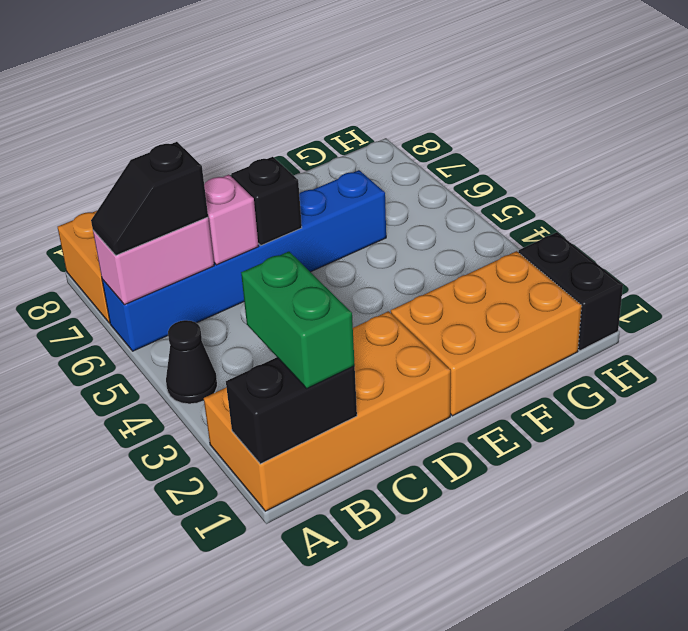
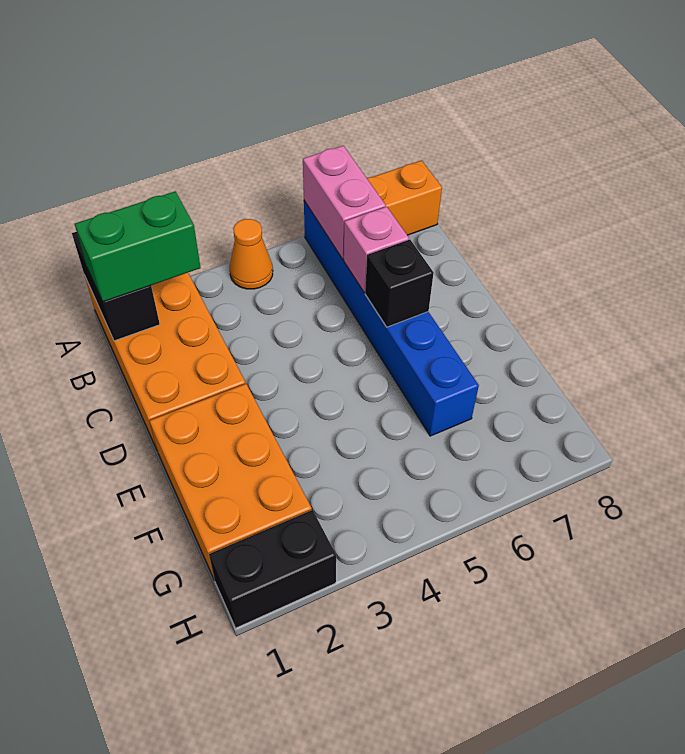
black 1x1 cone [166,320,217,404] -> orange 1x1 cone [230,219,273,289]
black 1x2 slope [91,142,208,255] -> none

